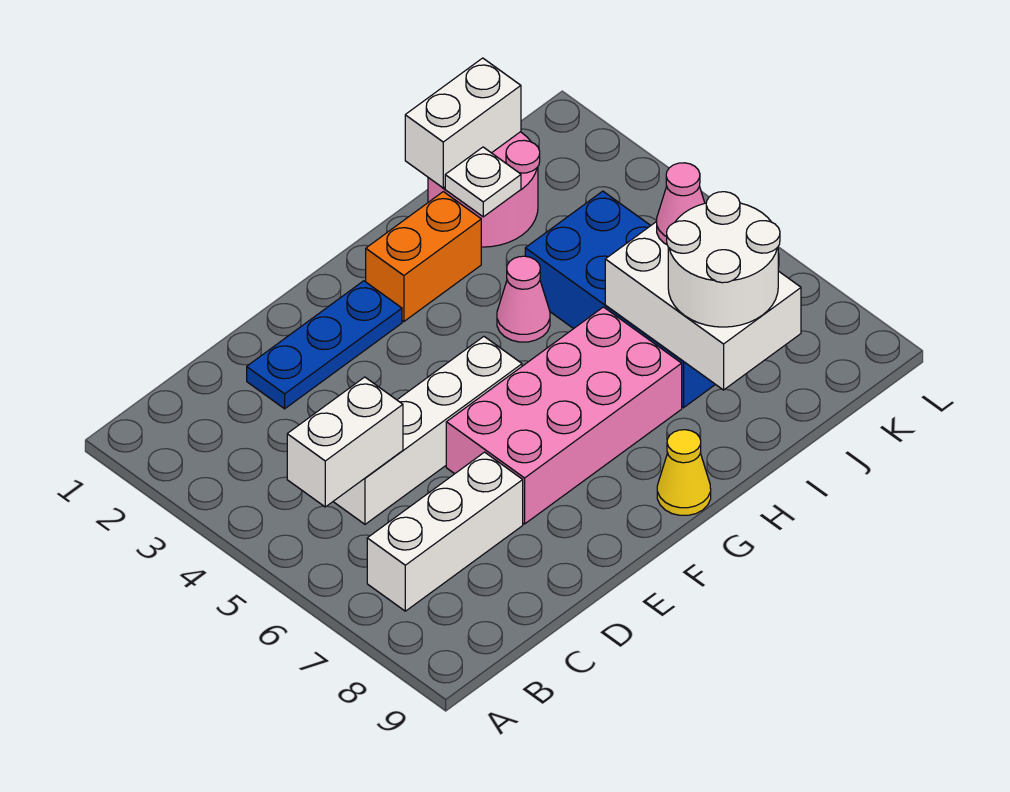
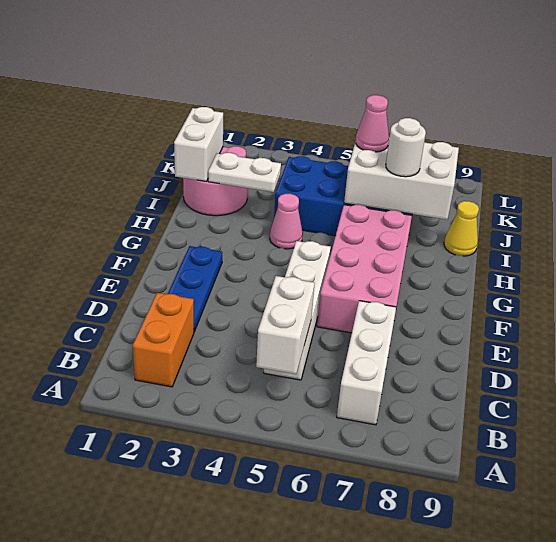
orange 1x2 brick [366,192,481,322] -> orange 1x2 brick moved to [133,293,194,387]
yellow 1x1 cone [657,430,711,515] -> yellow 1x1 cone moved to [444,201,479,256]
white 1x1 plate [445,147,521,217] -> white 1x2 plate [208,152,281,192]
white 2x2 round brick [667,192,780,327] -> white 1x1 round brick [386,118,426,177]

